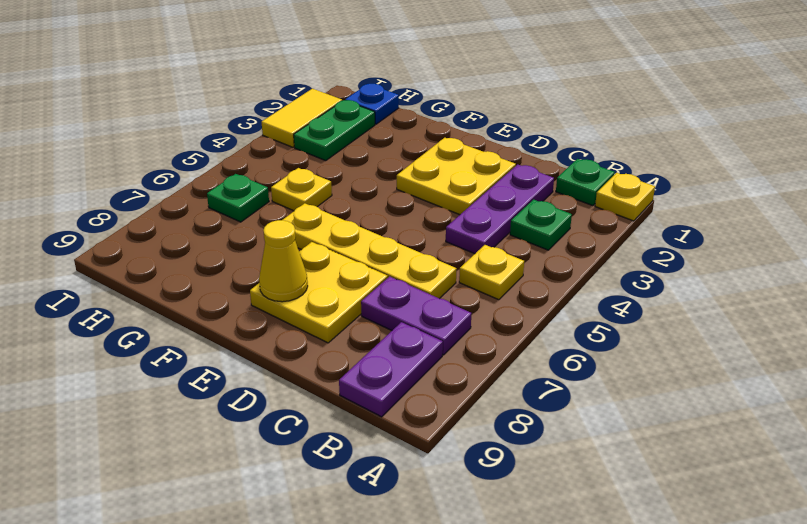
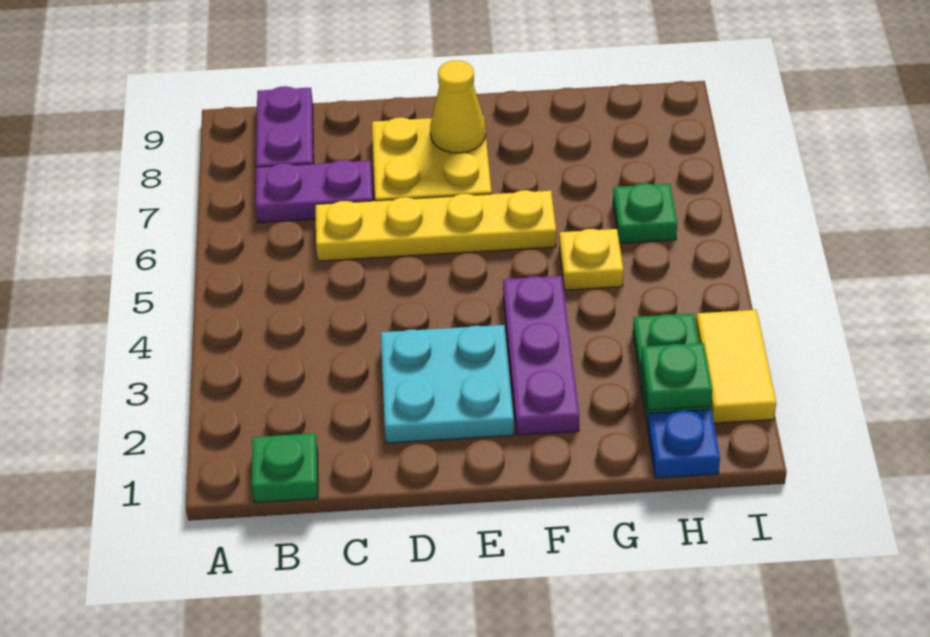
yellow 1x1 plate [595,173,655,221] -> none
green 1x1 plate [510,200,572,250] -> green 1x1 plate moved to [641,343,712,410]
yellow 1x1 plate [459,245,524,300] -> none
purple 1x3 plate [446,165,554,254] -> purple 1x3 plate moved to [503,276,579,435]
yellow 2x2 plate [397,138,516,215] -> cyan 2x2 plate [381,325,514,443]

